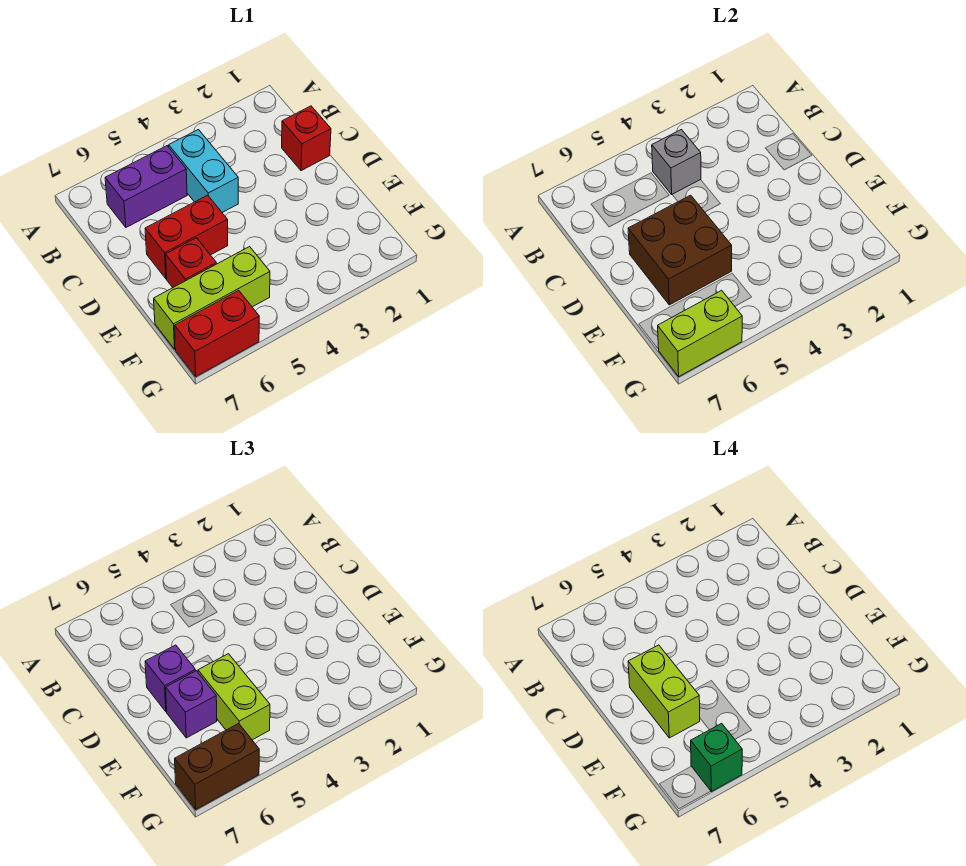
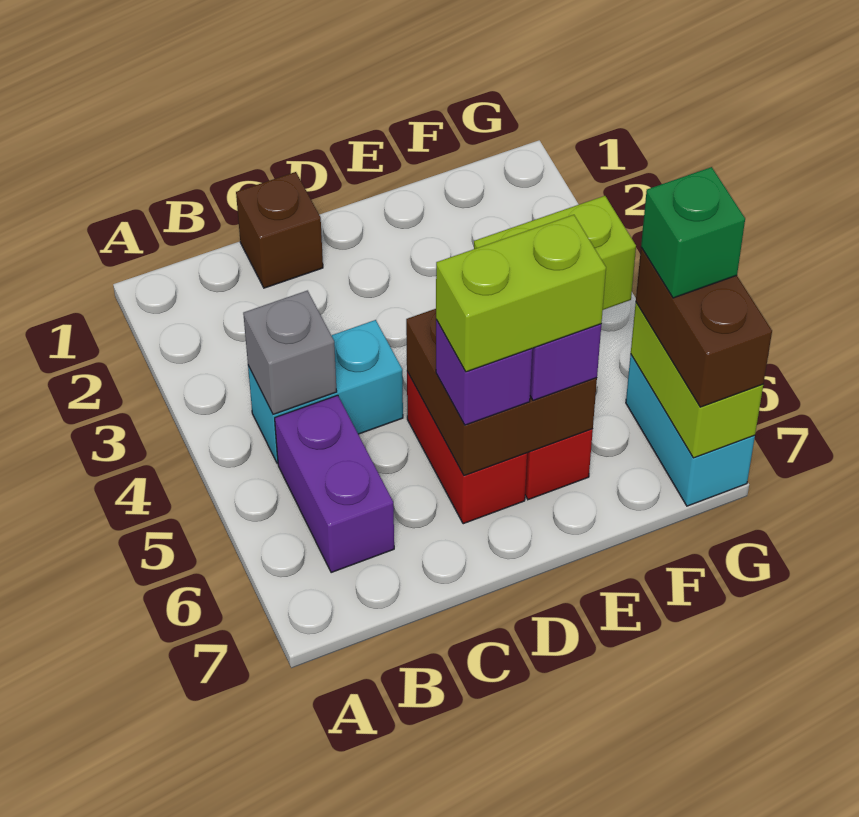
red 1x1 brick [282,106,331,171] -> brown 1x1 brick [236,172,323,288]
lime 1x3 brick [154,247,270,349] -> none
red 1x2 brick [175,290,259,376] -> cyan 1x2 brick [626,355,755,506]

